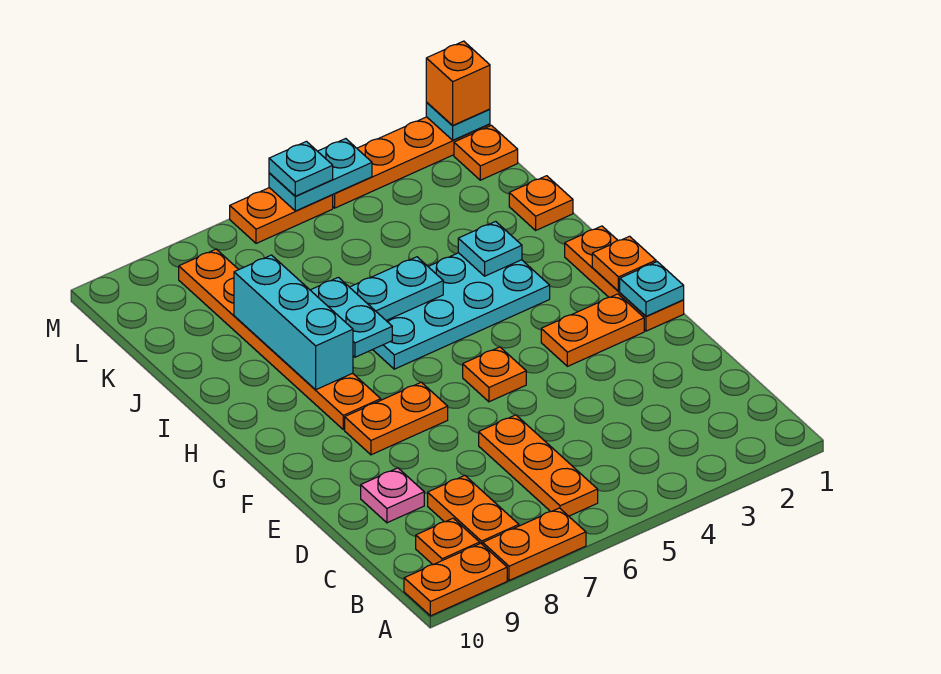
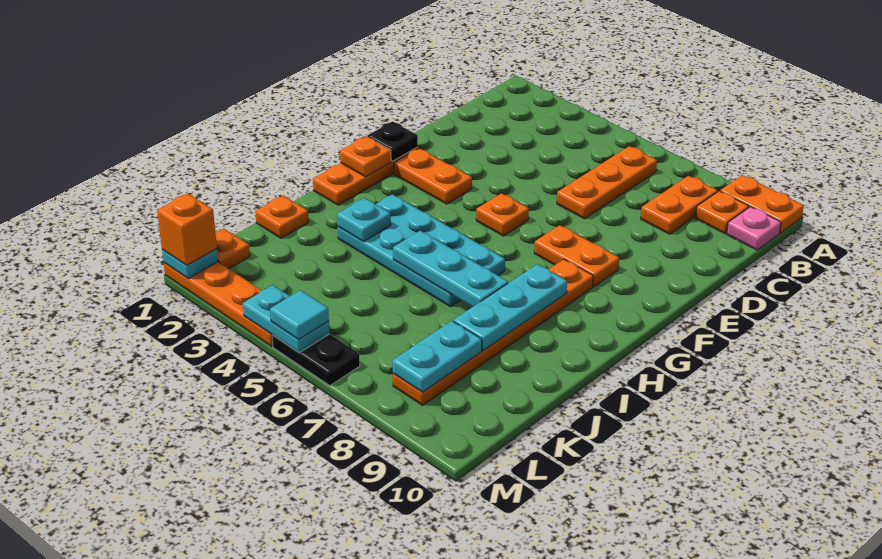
orange 1x2 plate [483,508,586,581] -> none
pink 1x1 plate [361,468,424,523] -> pink 1x1 plate moved to [727,207,781,250]
cyan 1x1 plate [620,262,684,316] -> black 1x1 plate [367,122,418,161]
cyan 1x2 plate [311,277,392,357] -> cyan 1x2 plate moved to [392,321,482,392]
cyan 1x3 brick [234,255,353,390] -> cyan 1x3 plate [453,264,567,351]
orange 1x2 plate [230,188,333,243] -> black 1x2 plate [272,334,360,386]
cyan 1x1 plate [269,141,333,196] -> cyan 1x1 tile [270,290,329,340]

